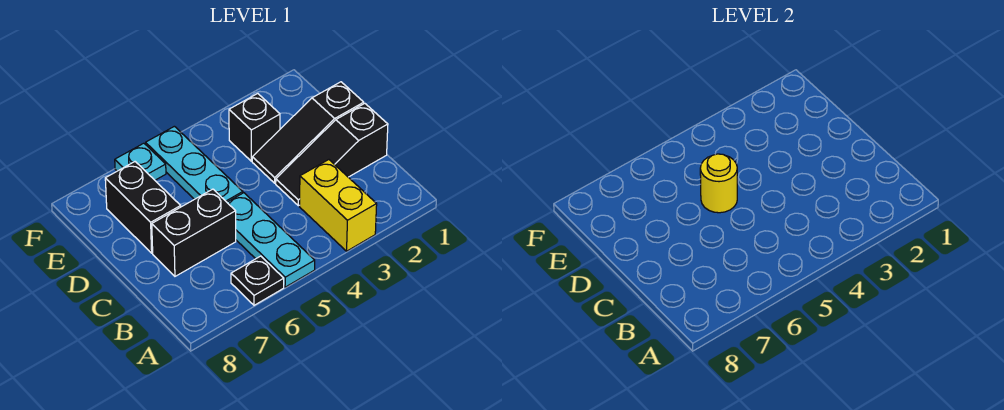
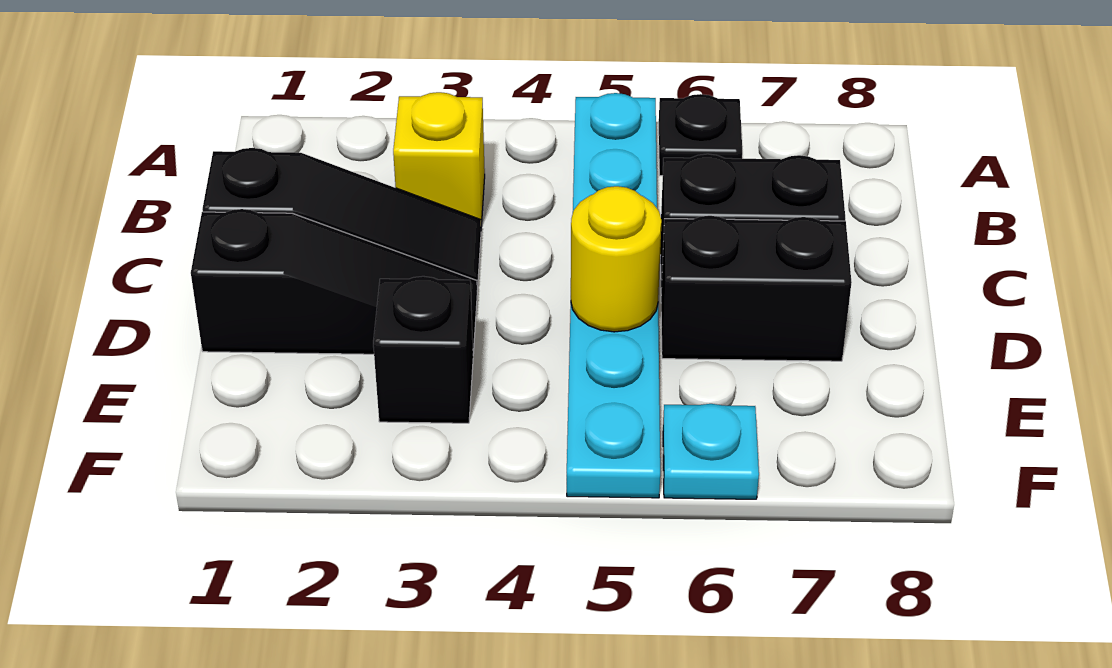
yellow 1x2 brick [300,160,377,251] -> yellow 1x1 brick [393,92,485,227]
black 1x2 brick [105,162,181,253] -> black 1x2 brick turned to [661,216,852,361]

